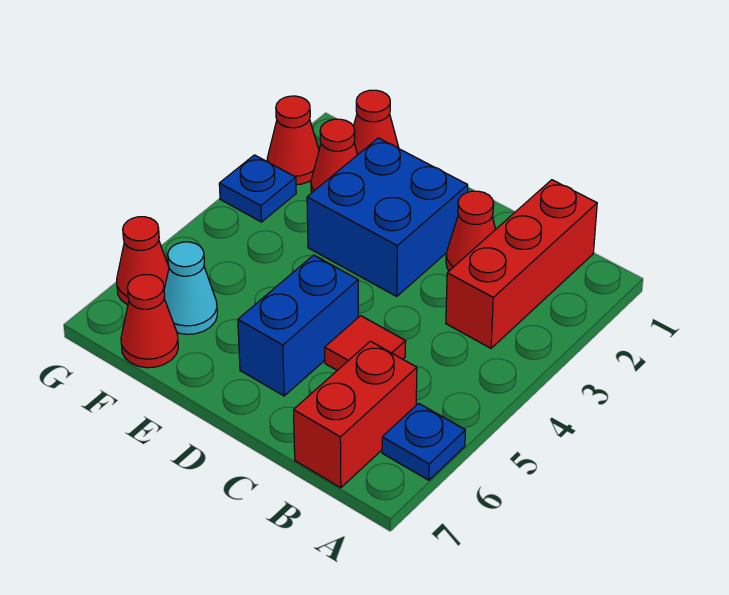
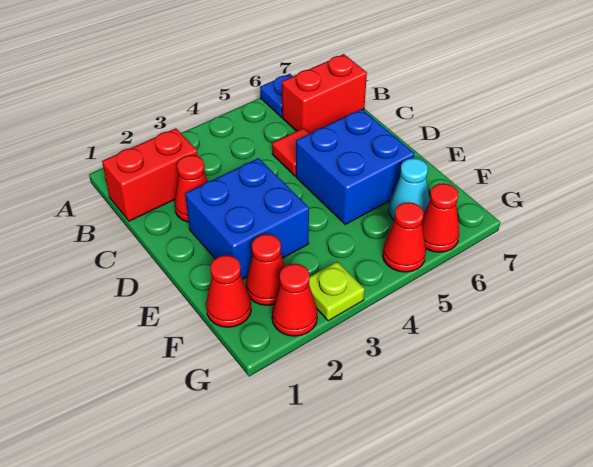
red 1x3 brick [446,180,597,348] -> red 1x2 brick [102,128,198,221]
blue 1x2 brick [238,255,358,396] -> blue 2x2 brick [296,109,414,224]
red 1x1 cone [121,275,178,368] -> red 1x1 cone moved to [383,202,426,272]
blue 1x1 plate [219,155,296,222] -> lime 1x1 plate [309,262,365,321]

